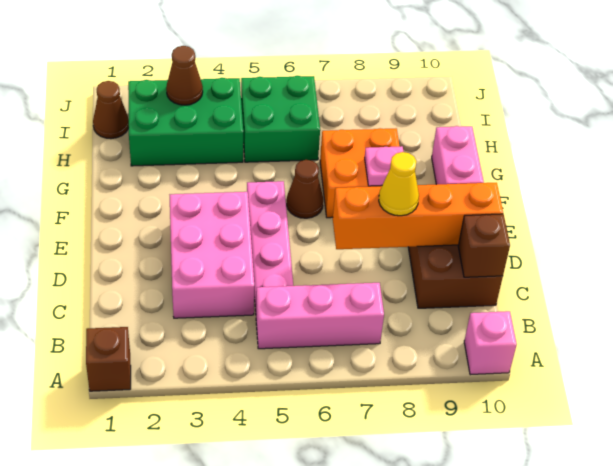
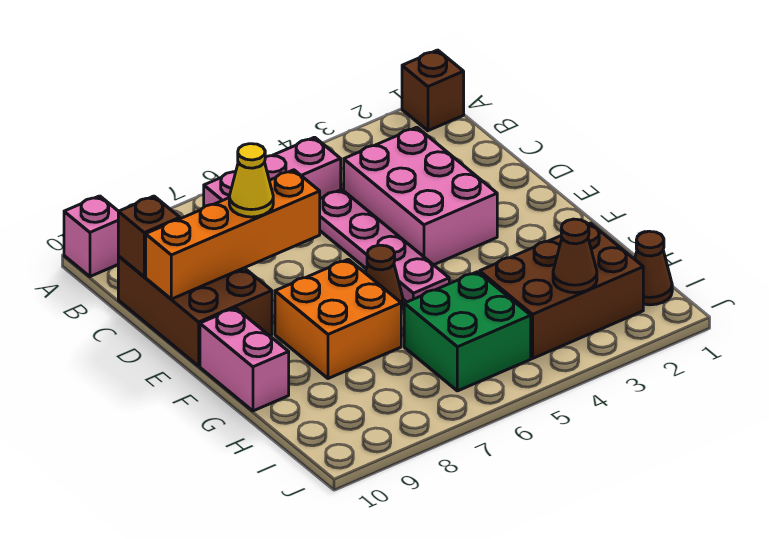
pink 1x1 plate [365,146,403,186] -> none
green 2x3 brick [128,78,243,166] -> brown 2x3 brick [480,223,643,358]

